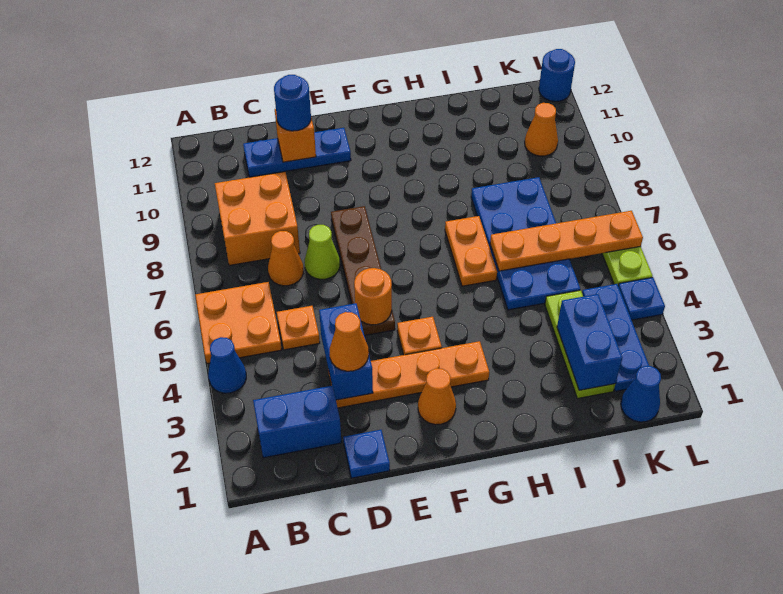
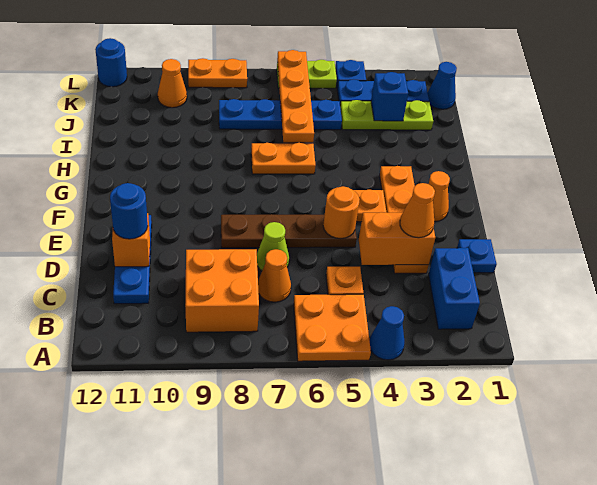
blue 1x2 brick [319,303,373,400] -> orange 1x2 brick [359,212,435,265]
blue 2x4 plate [471,177,580,310] -> blue 1x4 plate [219,99,342,130]
blue 1x2 brick [557,294,622,390] -> blue 1x1 brick [371,72,408,121]
none -> orange 1x2 plate [188,58,247,88]

